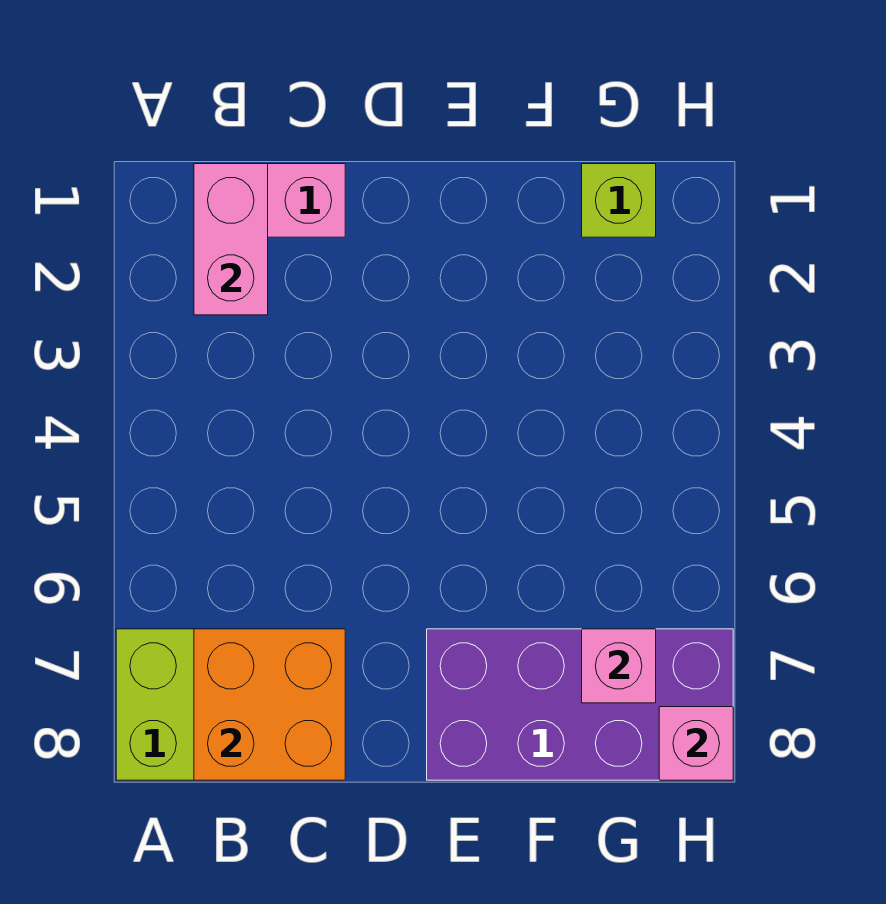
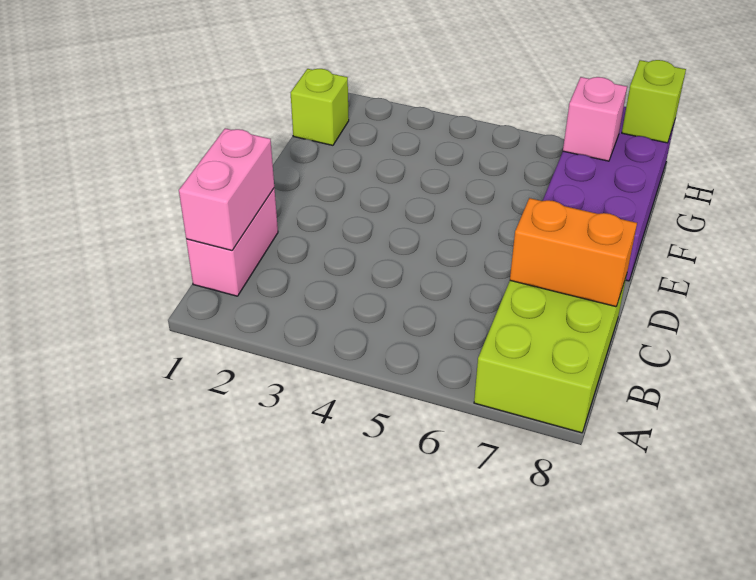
pink 1x2 brick [194,164,268,315] -> pink 1x2 brick turned to [179,128,274,250]
orange 2x2 brick [194,629,345,780] -> orange 1x2 brick [510,198,637,307]
pink 1x1 brick [659,707,733,780] -> lime 1x1 brick [622,60,686,143]

